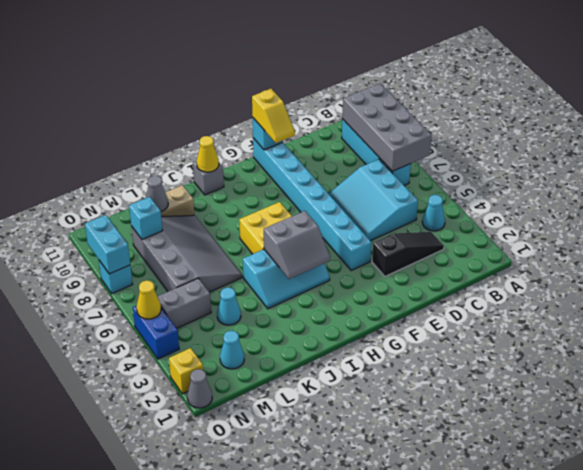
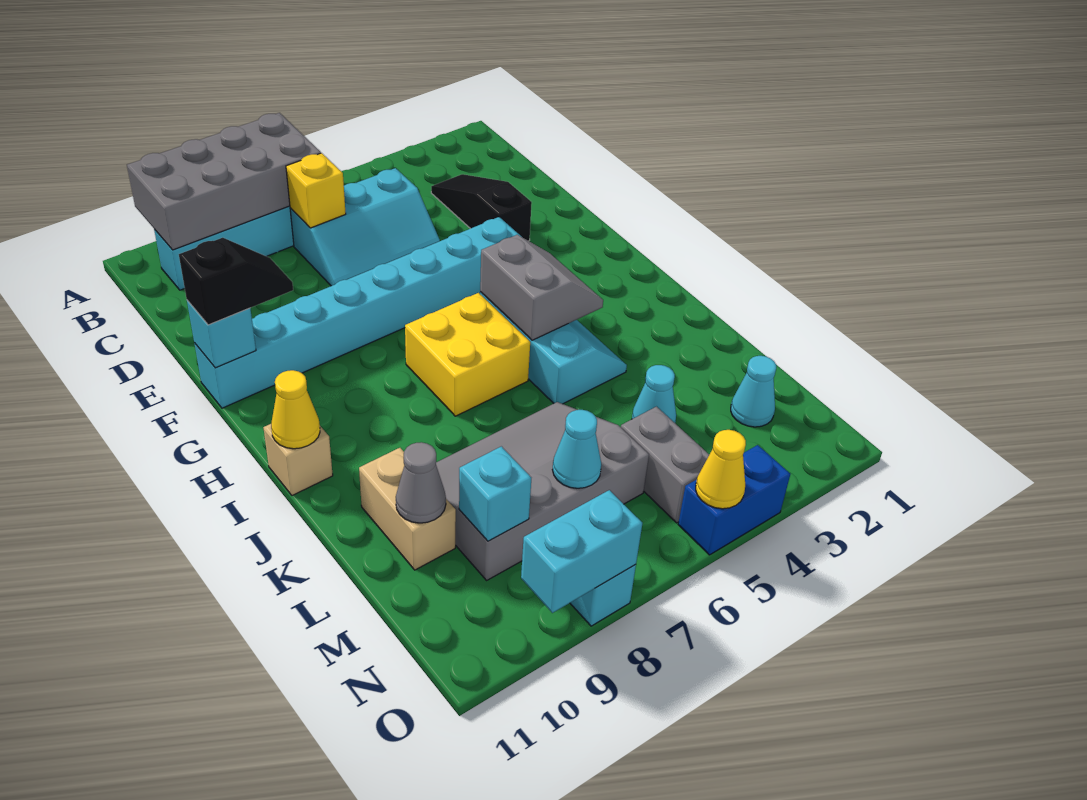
cyan 1x1 cone [422,195,445,231] -> cyan 1x1 cone moved to [552,410,601,488]
cyan 3x3 slope [329,159,418,241] -> cyan 2x3 slope [290,168,440,286]
yellow 1x2 slope [252,89,295,143] -> black 1x2 slope [179,238,293,325]
grey 1x1 brick [193,161,224,195] -> tan 1x1 brick [263,424,333,495]
grey 1x1 cone [187,369,212,408] -> none
yellow 1x1 brick [169,348,203,394] -> yellow 1x1 brick moved to [286,153,346,228]

